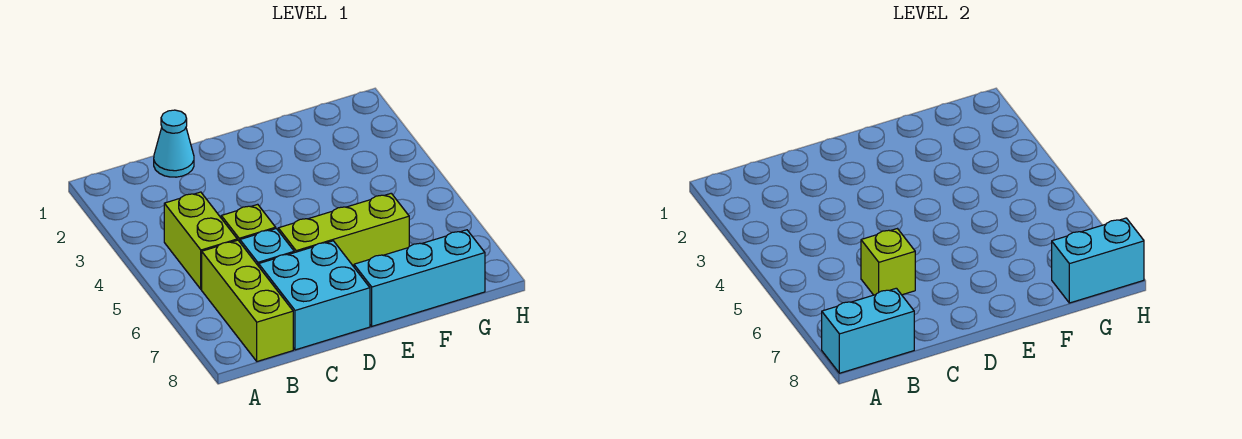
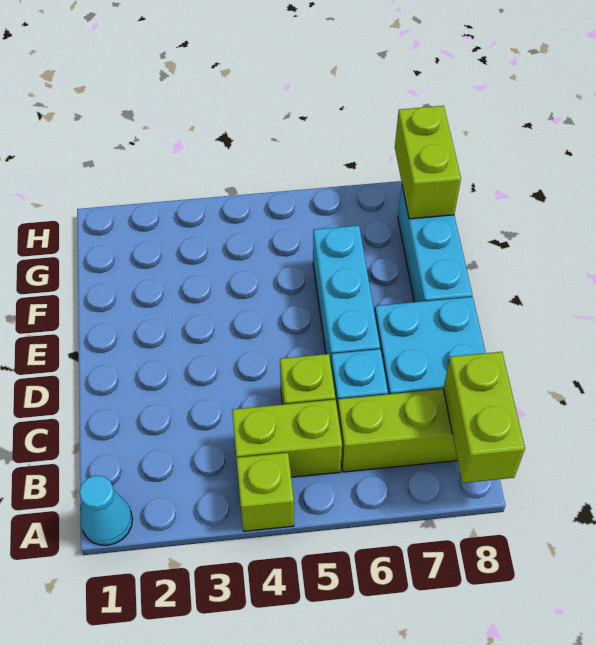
cyan 1x2 brick [822,288,914,373] -> lime 1x2 brick [443,352,525,483]
cyan 1x1 cone [154,110,194,177] -> cyan 1x1 cone moved to [79,475,132,545]
lime 1x1 brick [861,229,915,295] -> lime 1x1 brick moved to [237,453,294,531]
lime 1x3 brick [278,193,409,267] -> cyan 1x3 brick [313,226,380,363]
cyan 1x2 brick [1052,218,1144,303] -> lime 1x2 brick [395,106,461,219]

